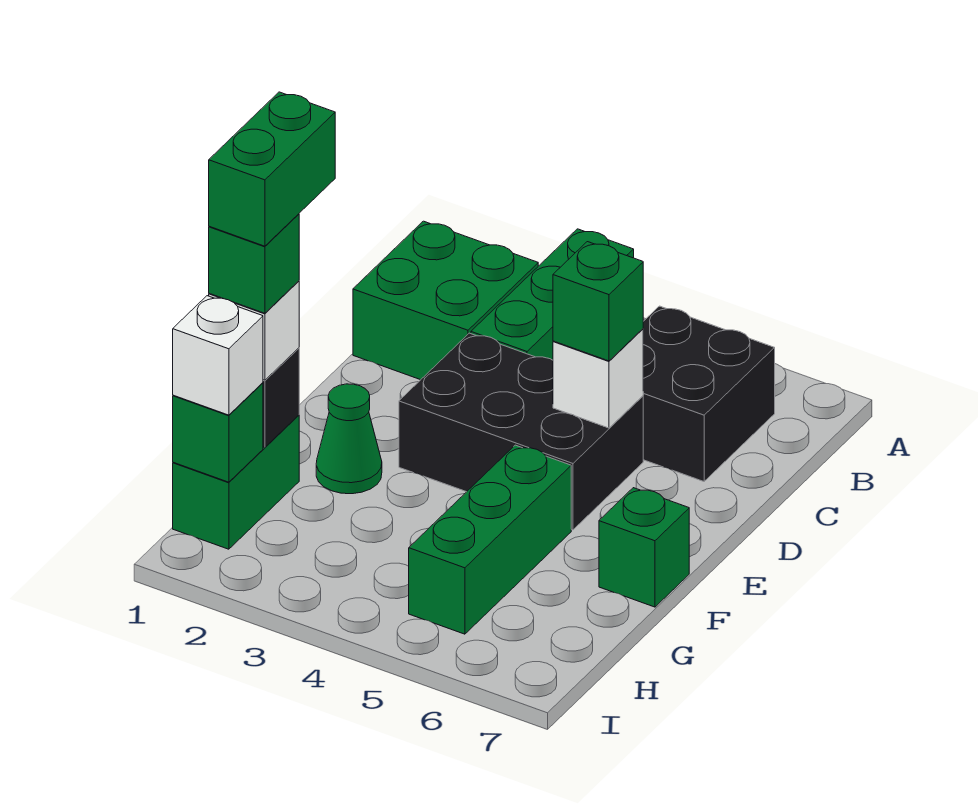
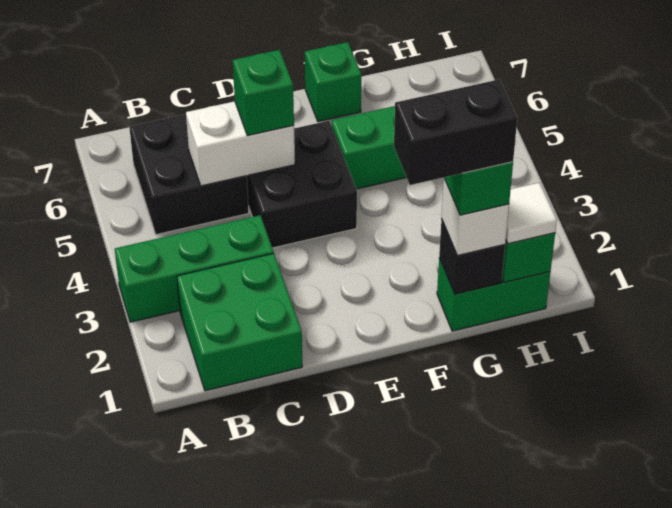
black 2x3 brick [399,333,643,530] -> black 2x2 brick [247,121,357,248]
white 1x1 brick [553,329,643,428] -> white 1x2 brick [186,101,295,186]
green 1x2 brick [209,92,335,246] -> black 1x2 brick [394,79,517,185]
green 1x1 cone [316,384,382,494] -> none
white 1x1 brick [173,296,263,415] -> white 1x1 tile [506,182,557,244]

